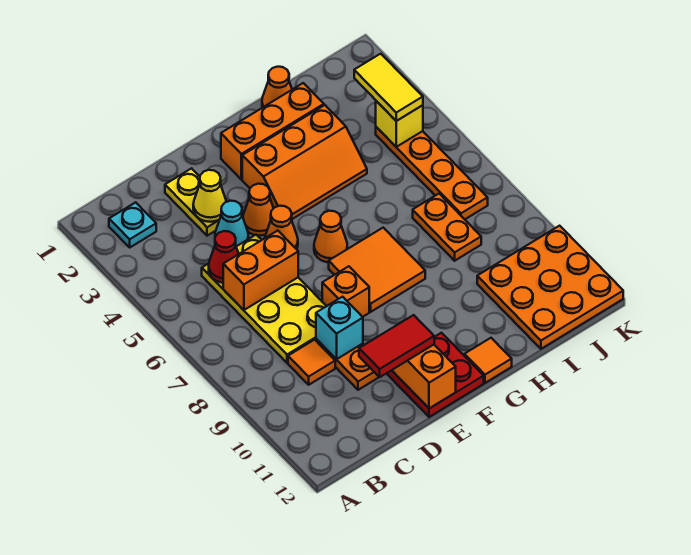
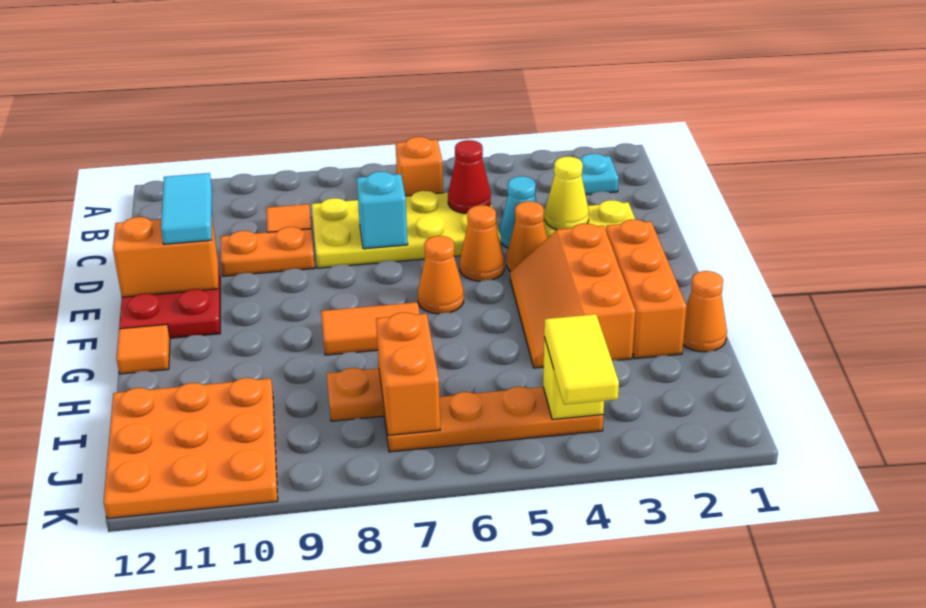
orange 1x2 brick [223,231,298,310] -> orange 1x2 brick moved to [376,312,440,435]
cyan 1x1 brick [316,297,363,359] -> cyan 1x1 brick moved to [357,172,408,249]
red 1x2 tile [359,315,434,377] -> cyan 1x2 tile [161,173,212,244]
orange 1x1 brick [322,266,369,317] -> orange 1x1 brick moved to [396,137,443,196]
orange 2x2 tile [329,228,425,312] -> orange 1x2 tile [321,302,420,355]
yellow 1x2 tile [354,54,423,121] -> yellow 1x2 tile turned to [544,314,619,405]

